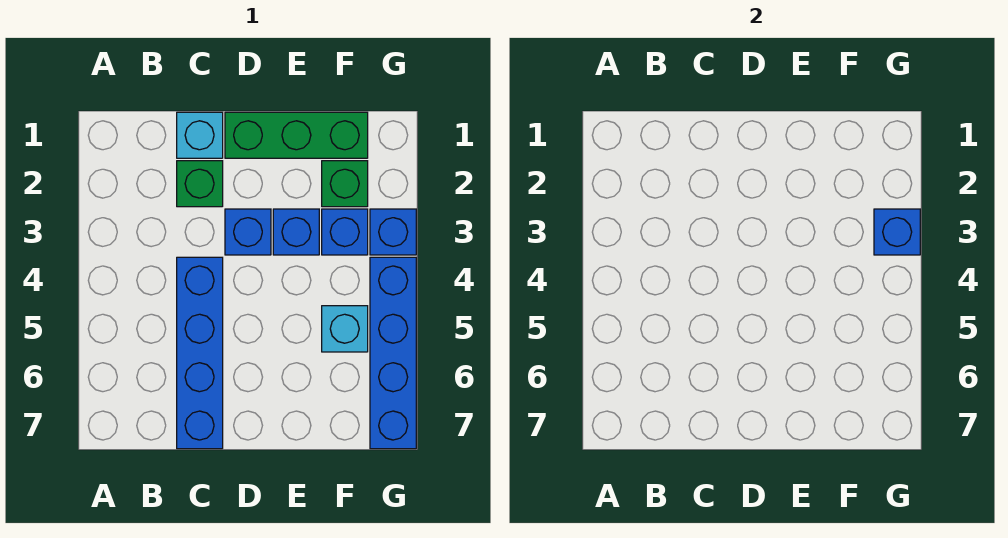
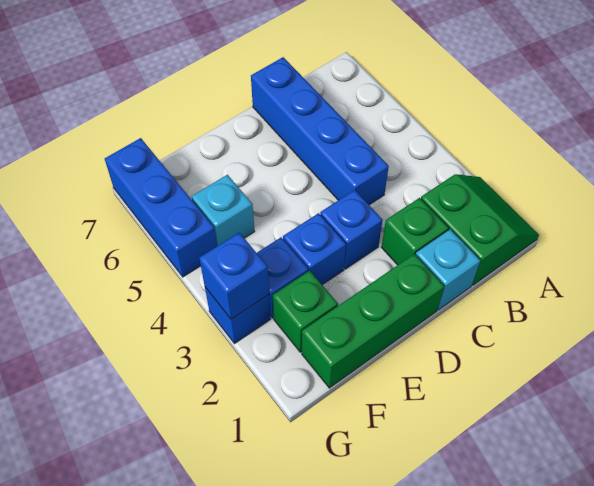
none -> green 2x2 slope [421,174,539,285]
blue 1x4 brick [370,257,416,449] -> blue 1x3 brick [105,138,217,277]

